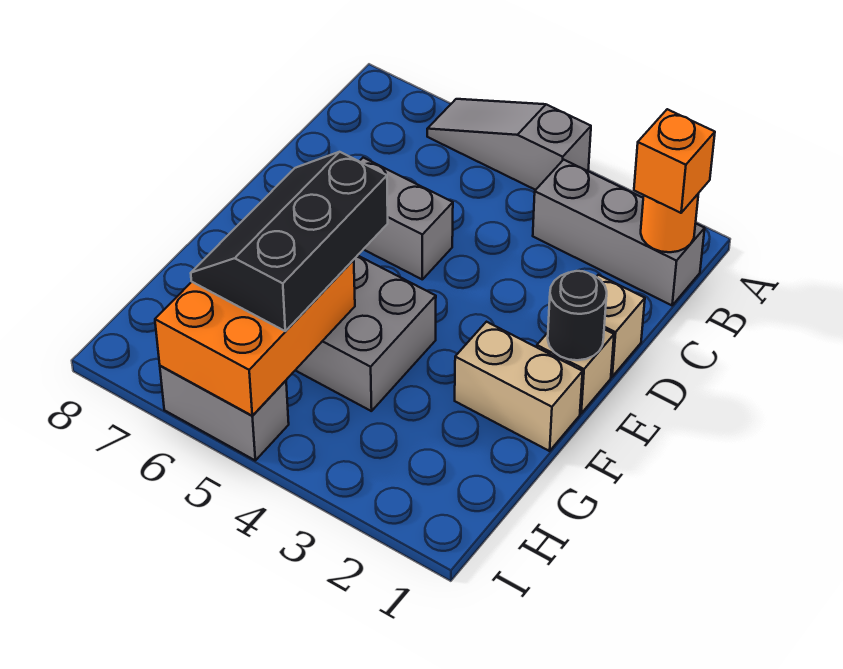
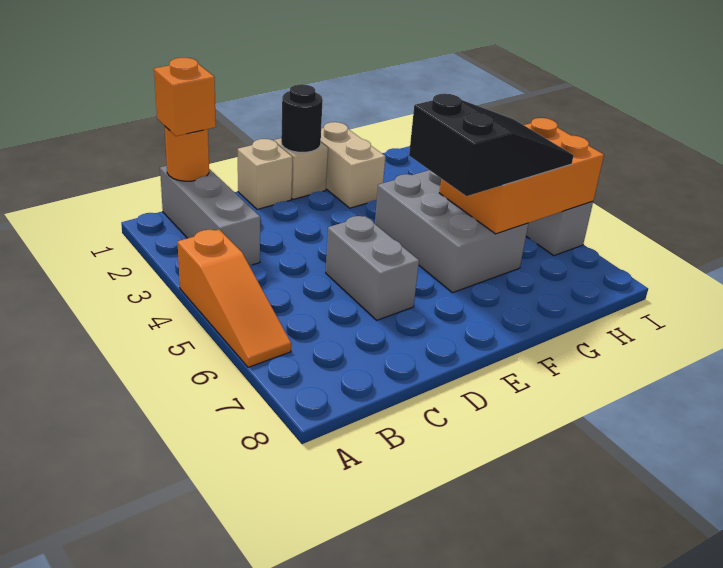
grey 1x3 slope [427,99,591,190] -> orange 1x3 slope [178,230,291,367]
black 2x3 slope [191,152,388,331] -> black 2x3 slope turned to [409,94,574,196]

